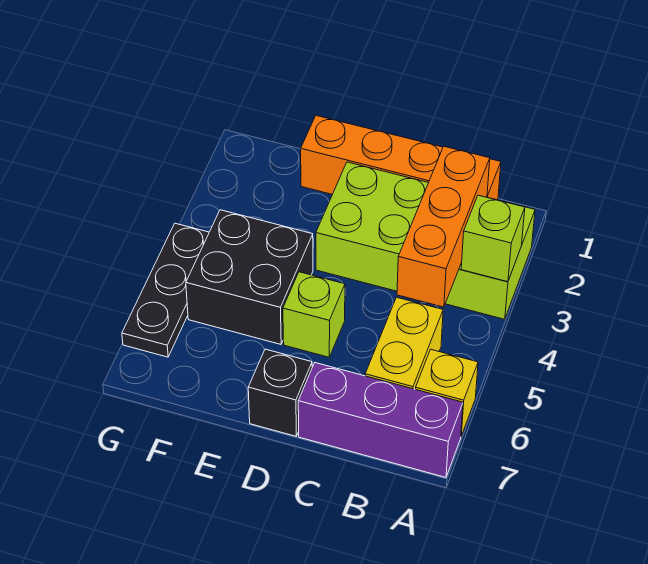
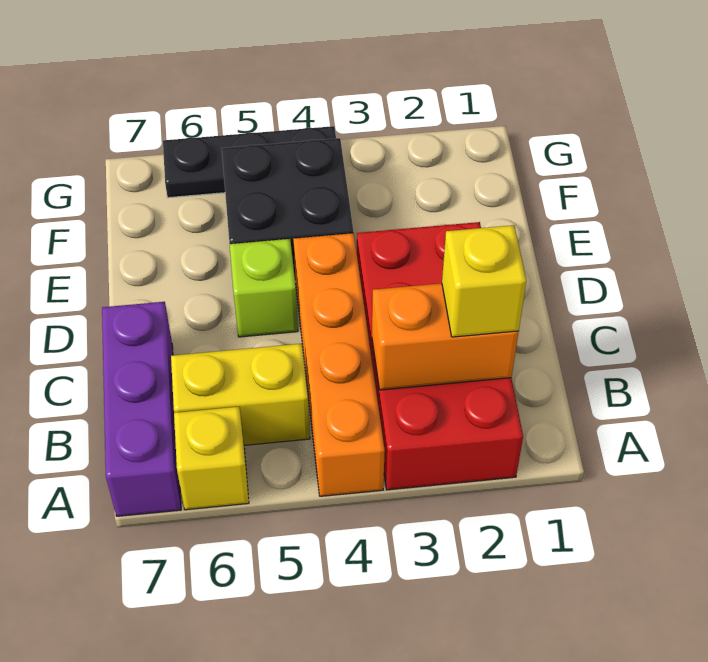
lime 2x4 brick [316,162,535,319] -> red 2x4 brick [357,222,523,490]
lime 1x1 brick [461,195,525,282] -> none
orange 1x4 brick [301,116,501,200] -> orange 1x4 brick moved to [293,233,385,496]
orange 1x3 brick [397,146,490,307] -> orange 1x2 brick [372,283,519,390]
none -> yellow 1x1 brick [442,225,526,337]
black 1x1 brick [248,349,312,436] -> none

